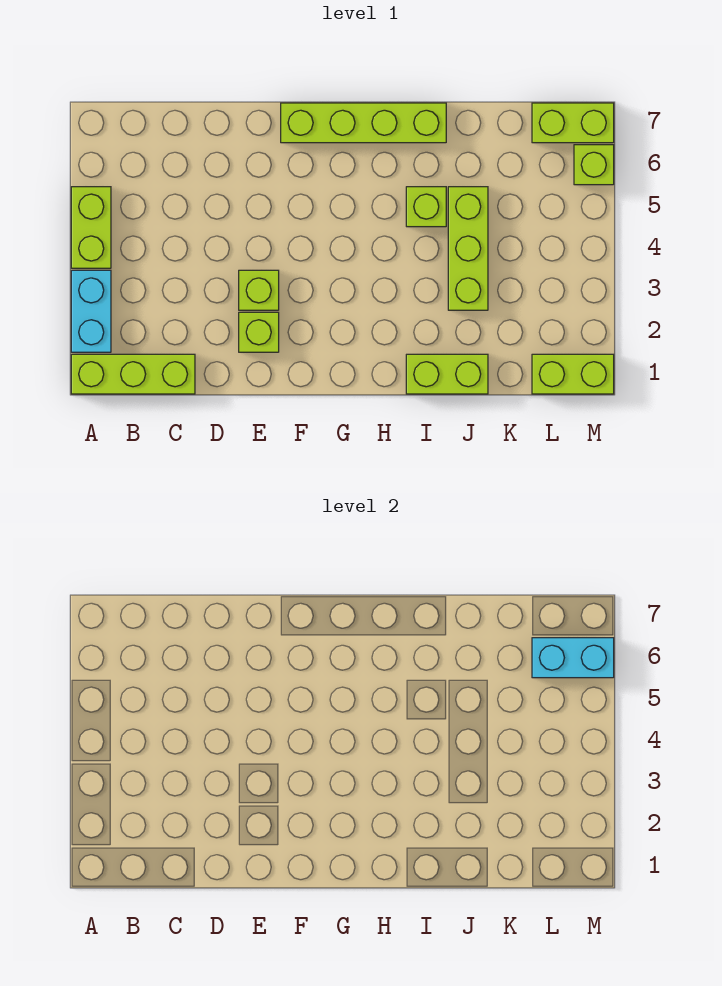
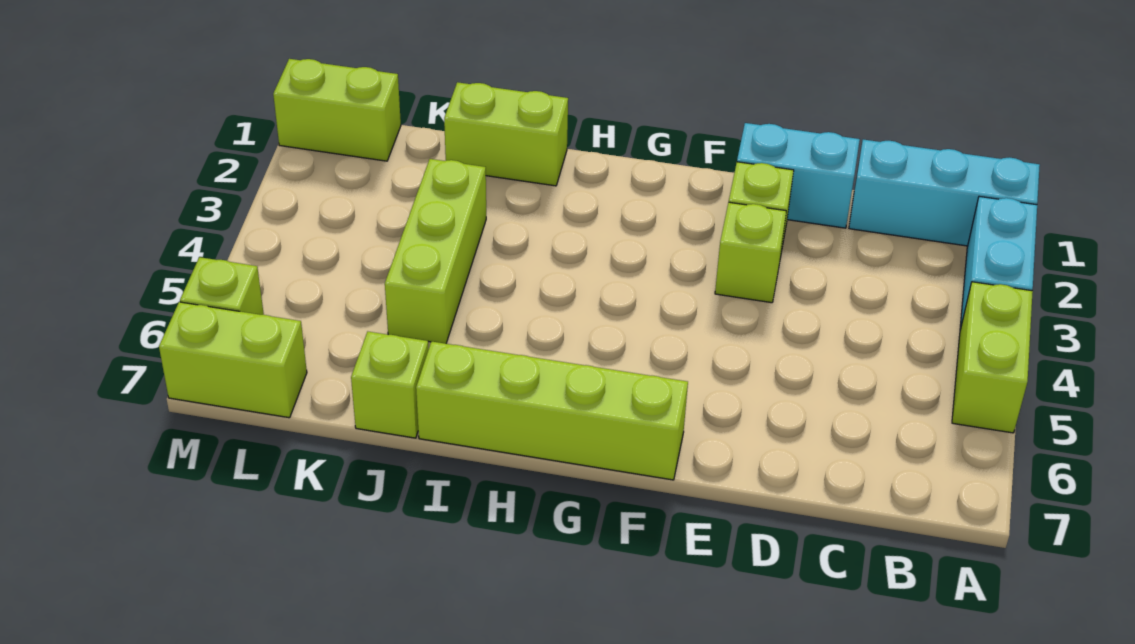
lime 1x3 brick [71,354,195,394] -> cyan 1x3 brick [849,139,1040,246]
lime 1x1 brick [406,187,446,227] -> lime 1x1 brick moved to [351,332,429,438]
cyan 1x2 brick [532,638,614,678] -> cyan 1x2 brick moved to [737,123,860,228]

